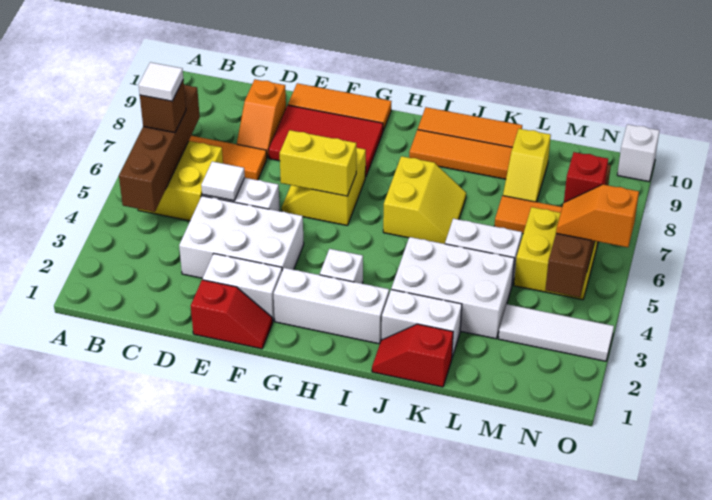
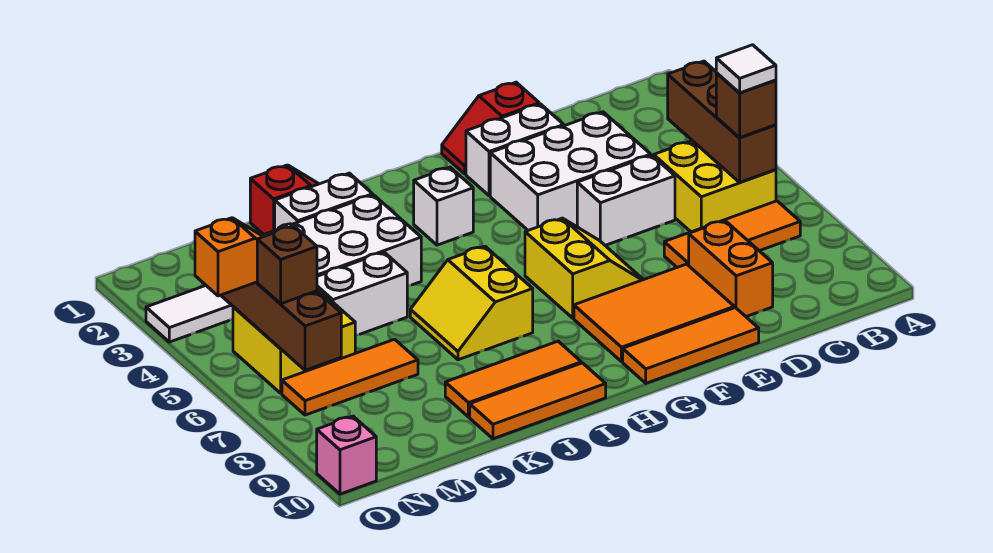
brown 1x4 brick [119,85,200,212] -> brown 1x3 brick [668,61,776,182]
white 1x1 tile [201,161,245,201] -> none
orange 1x2 slope [237,80,286,158] -> orange 1x2 brick [689,221,773,317]
red 2x3 tile [268,105,383,177] -> orange 2x3 tile [574,264,734,362]
yellow 1x2 brick [280,130,356,196] -> none
white 1x3 brick [274,268,389,344] -> none
yellow 1x2 slope [503,129,551,202] -> none
red 1x1 brick [564,152,608,202] -> brown 1x1 brick [257,226,317,304]
white 1x1 brick [617,124,659,182] -> pink 1x1 brick [317,416,376,494]

